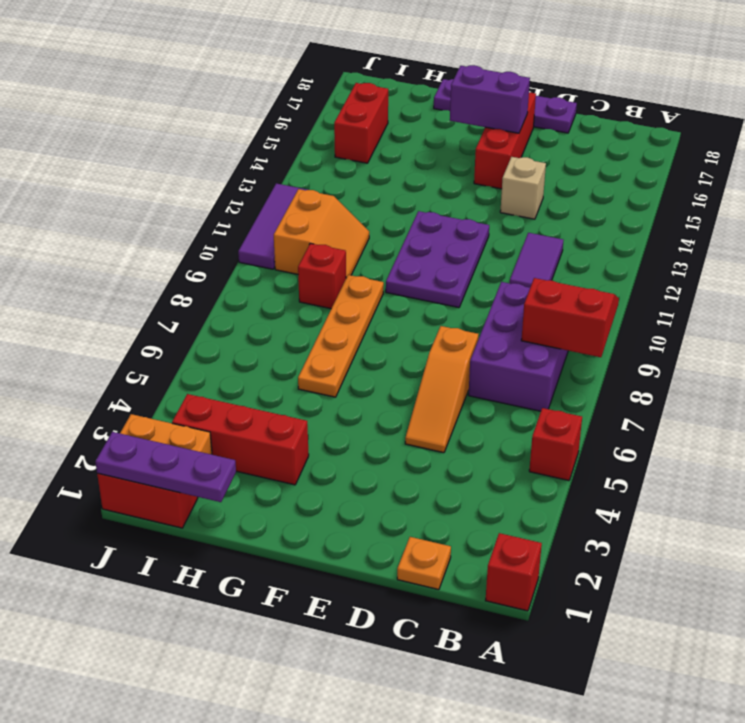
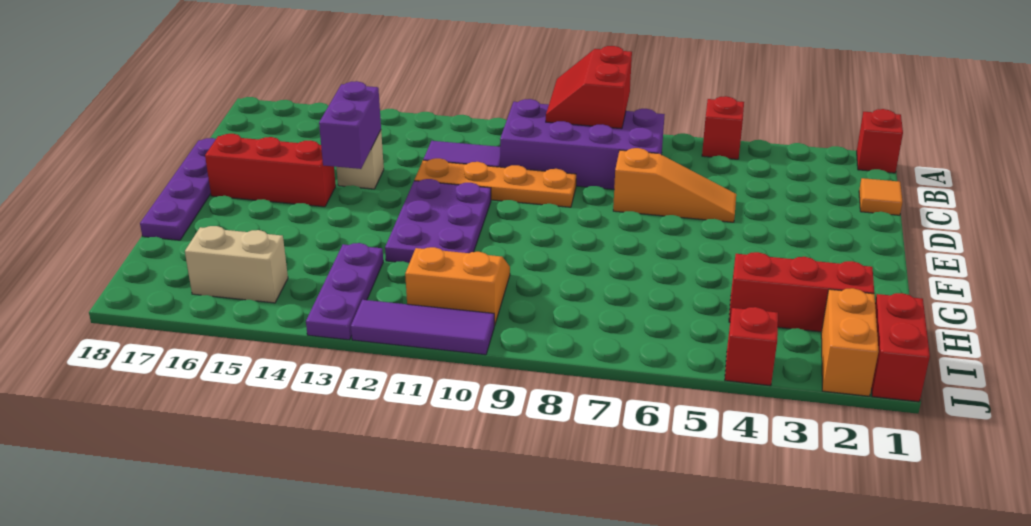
purple 2x3 brick [468,282,568,411] -> purple 2x4 brick [500,99,665,189]
orange 1x1 plate [397,537,451,590] -> orange 1x1 tile [859,178,903,215]
purple 2x3 plate [386,211,489,308] -> purple 2x3 plate turned to [385,179,491,263]
purple 1x2 brick [450,65,530,133] -> purple 1x2 brick moved to [319,81,381,169]
red 1x3 brick [172,394,309,485] -> red 1x3 brick turned to [729,252,874,332]
orange 1x4 plate [298,275,384,397] -> orange 1x4 plate moved to [414,158,576,207]
purple 1x3 plate [95,432,236,502] -> purple 1x3 plate moved to [306,243,383,340]
red 1x1 brick [298,243,346,309] -> red 1x1 brick moved to [725,307,778,386]
red 1x2 brick [334,83,388,163] -> tan 1x2 brick [185,226,288,303]

